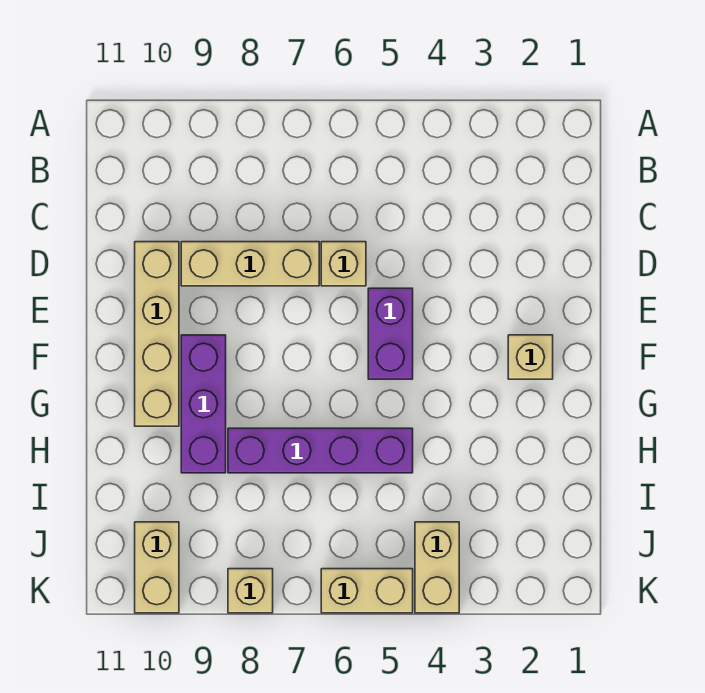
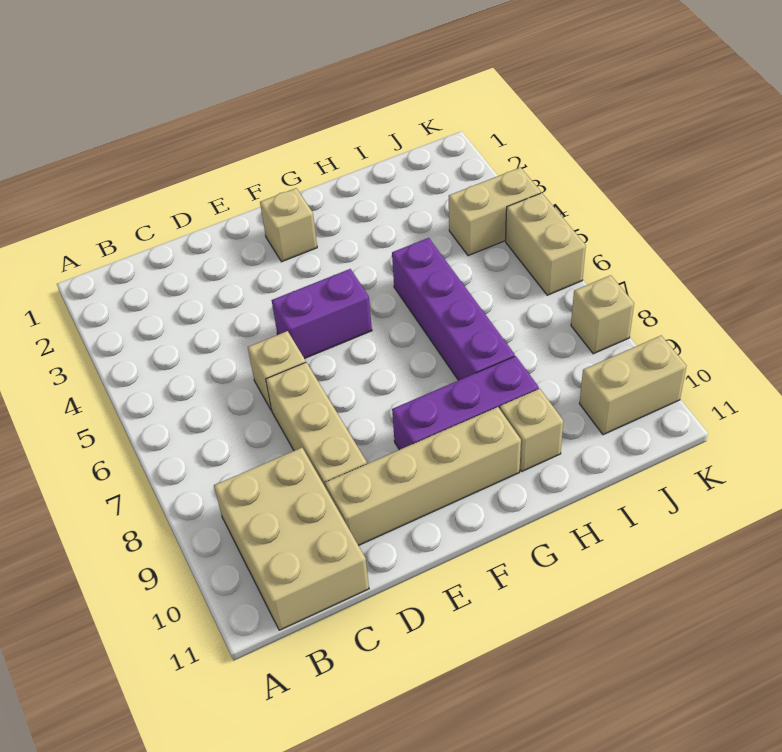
none -> tan 2x3 brick [214,448,369,630]
none -> tan 1x1 brick [500,389,563,472]

